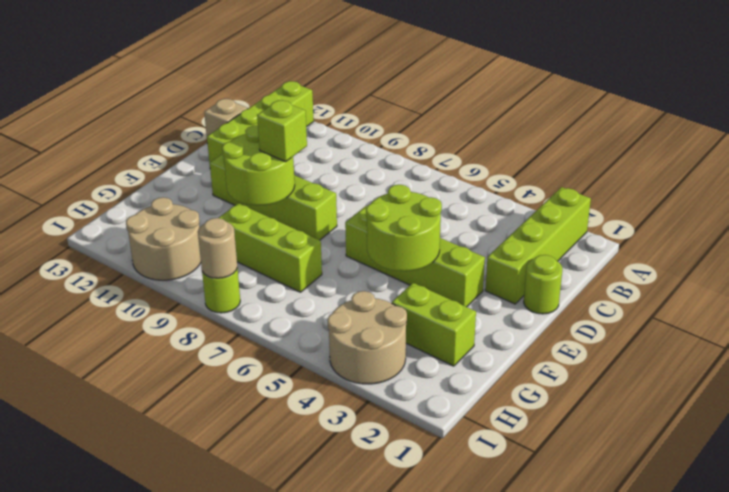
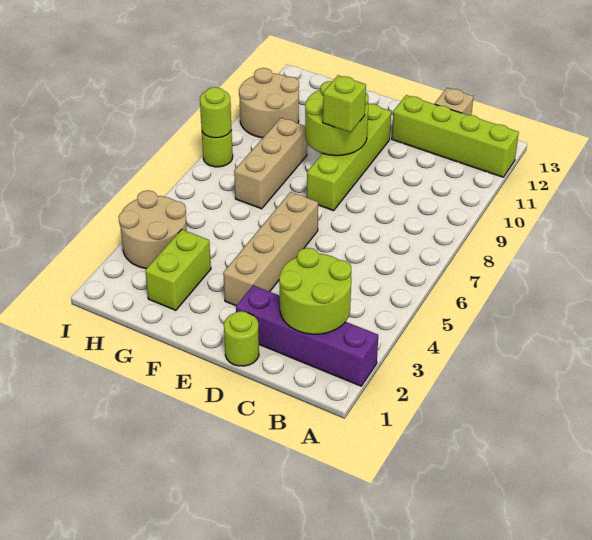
lime 1x4 brick [485,187,591,304] -> purple 1x4 brick [236,285,378,386]
lime 1x4 brick [345,206,485,307] -> tan 1x4 brick [223,192,318,306]
lime 2x2 round brick [366,185,442,271] -> lime 2x2 round brick moved to [279,248,351,334]
lime 1x3 brick [219,203,322,292] -> tan 1x3 brick [234,118,307,209]
tan 1x1 round brick [198,218,237,278] -> lime 1x1 round brick [200,87,231,138]

